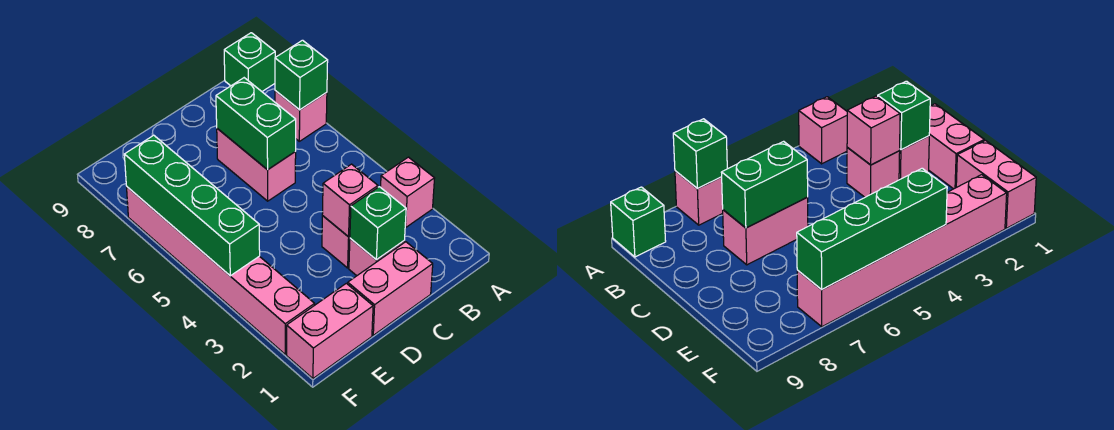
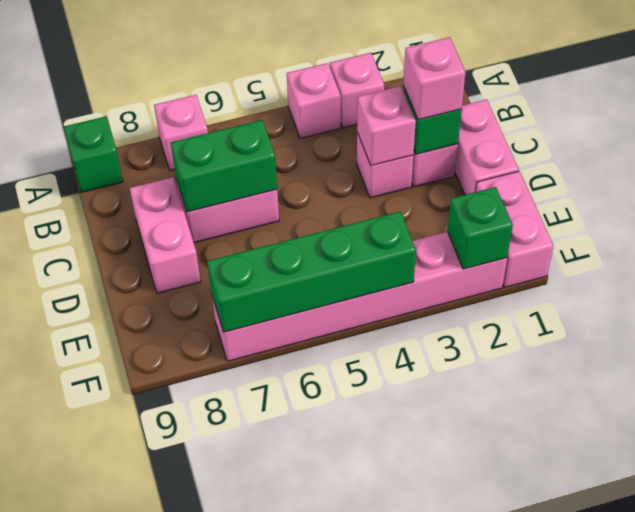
none -> pink 1x1 brick [287,63,341,138]
green 1x1 brick [275,40,328,110] -> green 1x1 brick moved to [447,187,513,269]
none -> pink 1x1 brick [403,37,466,120]
none -> pink 1x2 brick [130,177,201,293]

